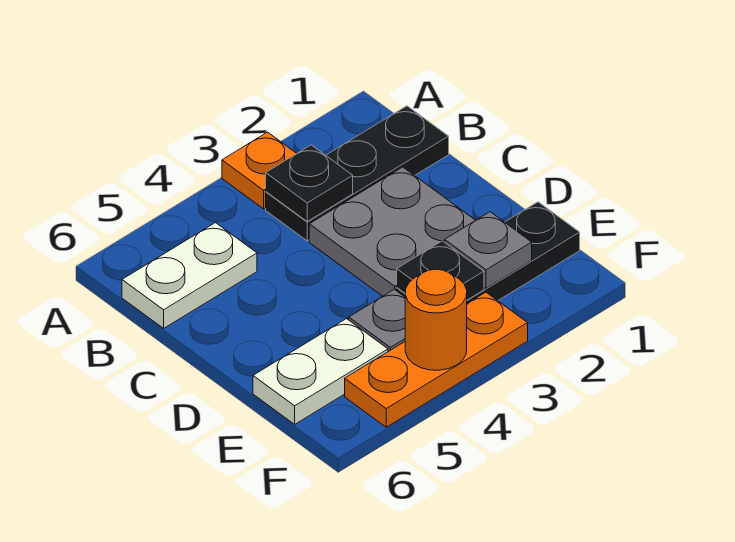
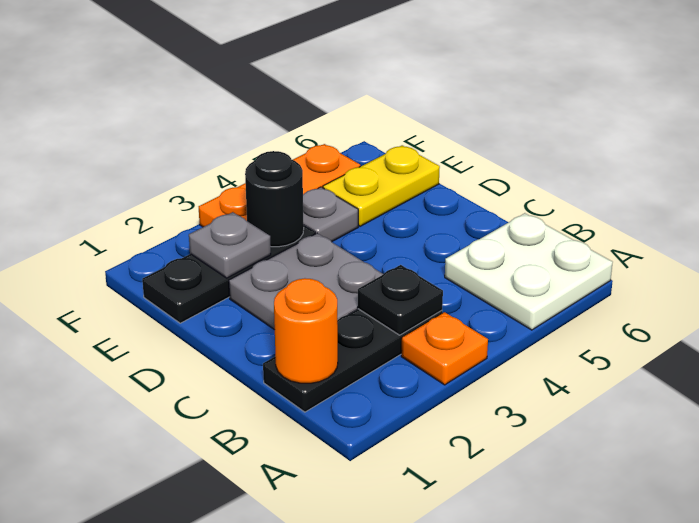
white 1x2 plate [122,223,257,328] -> white 2x2 plate [445,213,613,330]
black 1x1 plate [397,241,484,300] -> black 1x1 round brick [245,151,304,247]
white 1x2 plate [253,319,388,424] -> yellow 1x2 plate [323,145,440,226]
orange 1x1 round brick [405,269,467,370] -> orange 1x1 round brick moved to [274,278,338,383]

